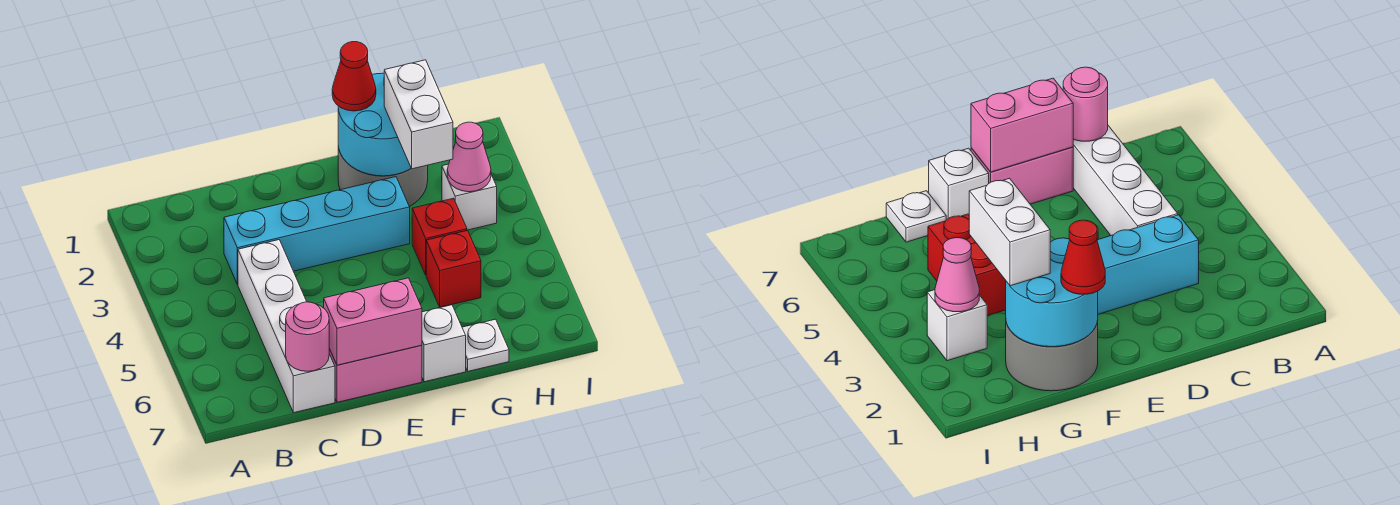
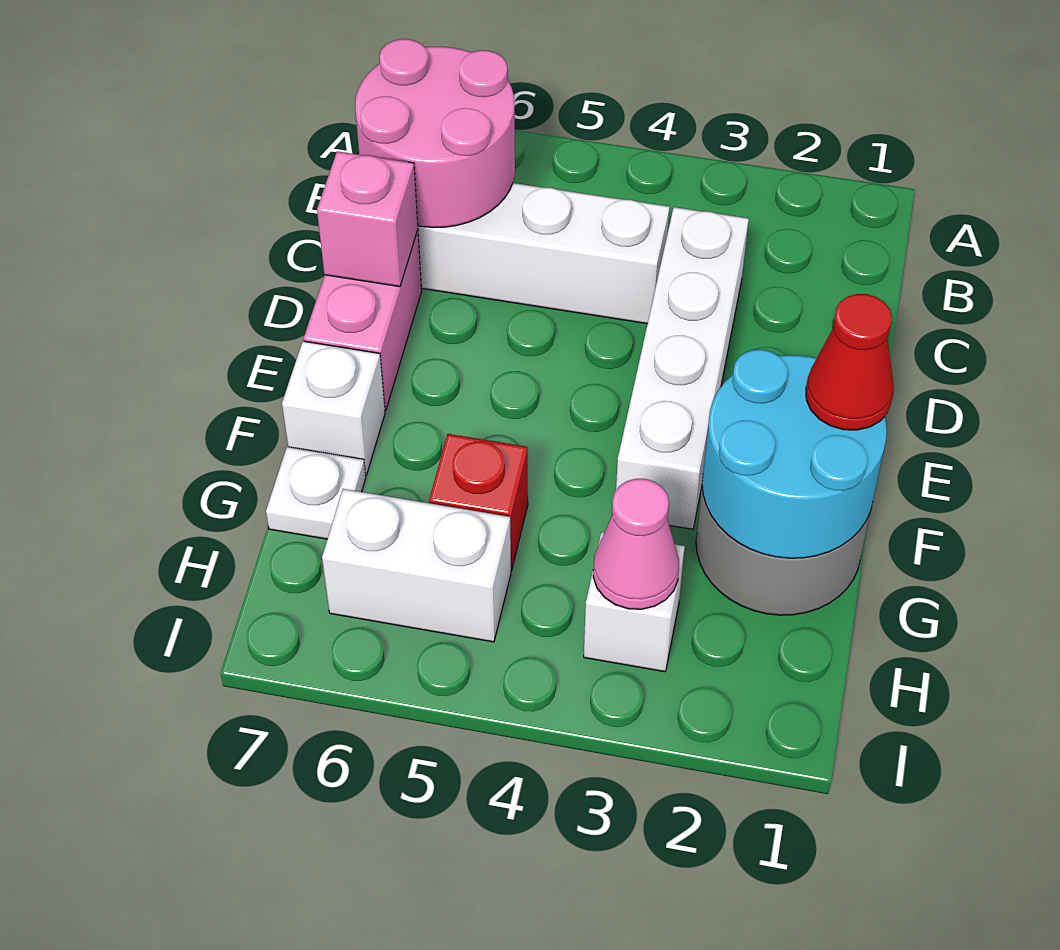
cyan 1x4 brick [224,177,410,284] -> white 1x4 brick [616,207,749,529]
pink 1x1 round brick [286,302,329,371] -> pink 2x2 round brick [355,39,515,228]
pink 1x2 brick [324,278,422,365] -> pink 1x1 brick [317,151,418,287]
white 1x2 brick [384,60,453,169] -> white 1x2 brick moved to [322,489,511,642]
red 1x1 brick [412,198,467,275] -> none

